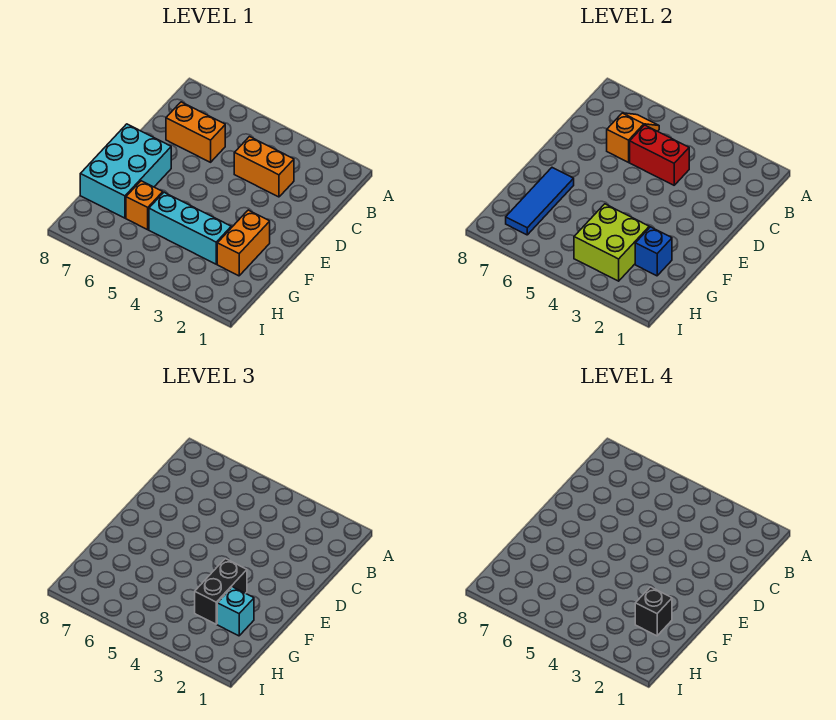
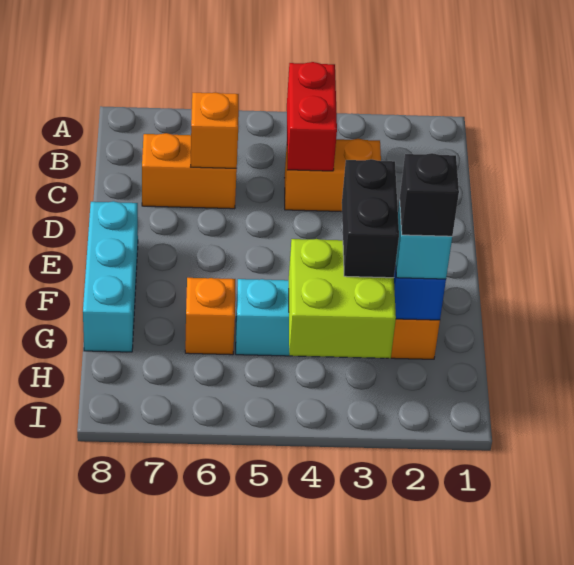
red 1x2 brick [630,125,689,185] -> red 1x2 brick turned to [287,62,337,171]
cyan 2x3 brick [80,124,171,218] -> cyan 1x3 brick [83,201,138,352]
blue 1x3 tile [506,168,574,235] -> none

